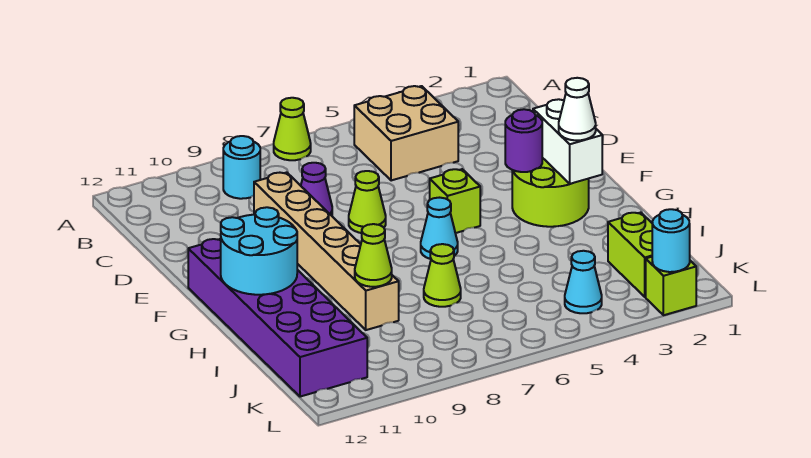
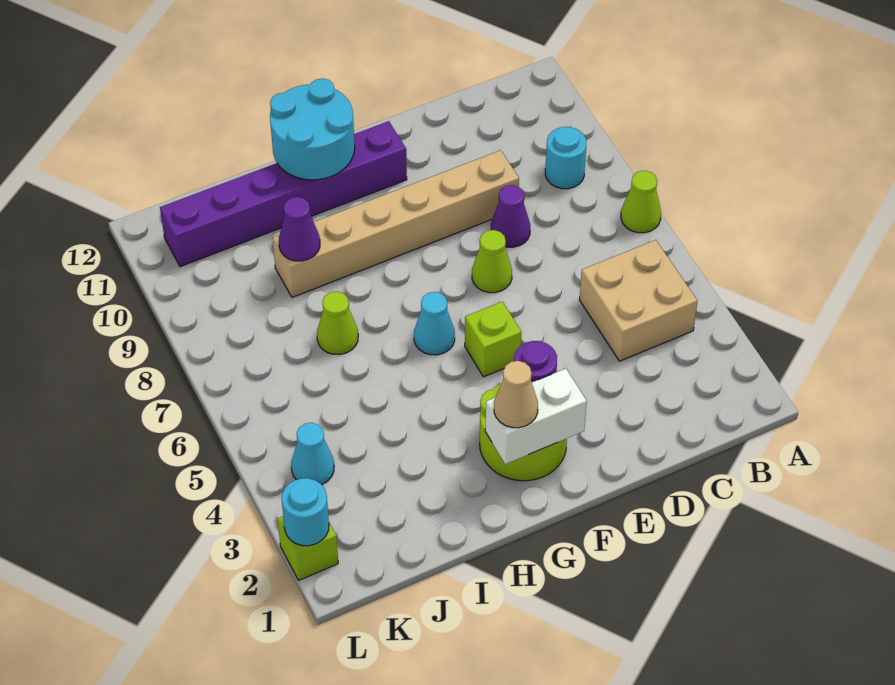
purple 2x6 brick [188,239,367,397] -> purple 1x6 brick [160,121,407,267]
white 1x1 cone [559,78,596,140] -> tan 1x1 cone [494,361,538,428]
lime 1x1 cone [355,224,392,287] -> purple 1x1 cone [279,197,320,261]
lime 1x2 brick [608,213,652,297] -> none

